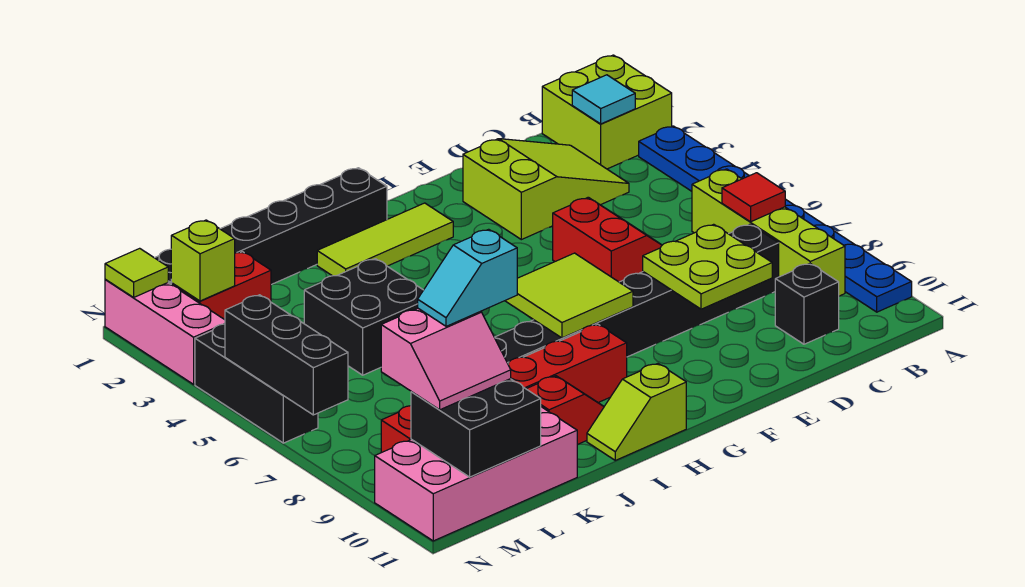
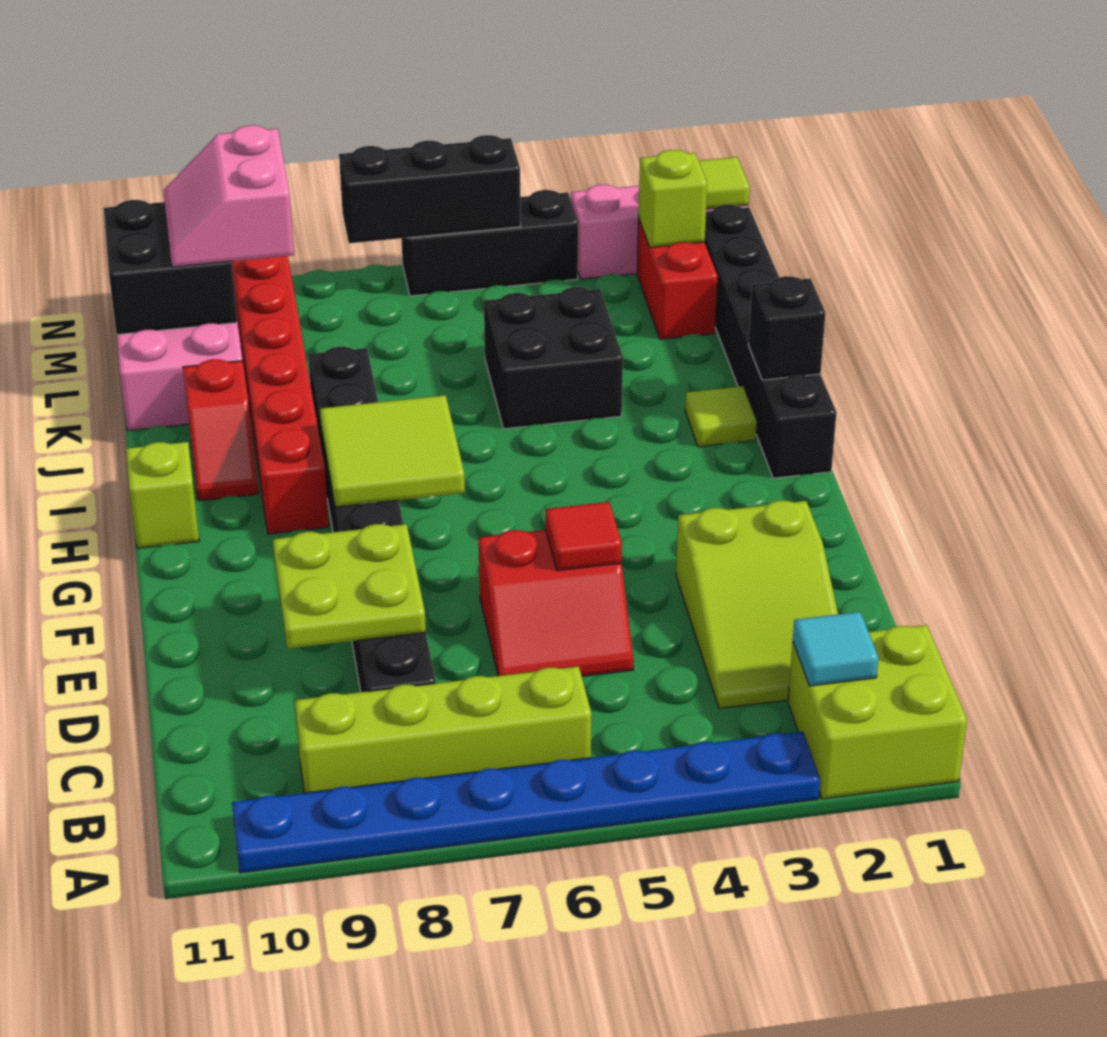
red 1x1 tile [722,173,785,222] -> red 1x1 tile moved to [546,502,622,571]
black 1x1 brick [775,264,839,344] -> black 1x1 brick moved to [748,276,825,380]
lime 1x3 tile [317,203,453,276] -> lime 1x1 tile [685,386,757,447]
cyan 1x2 slope [418,229,517,326] -> none

